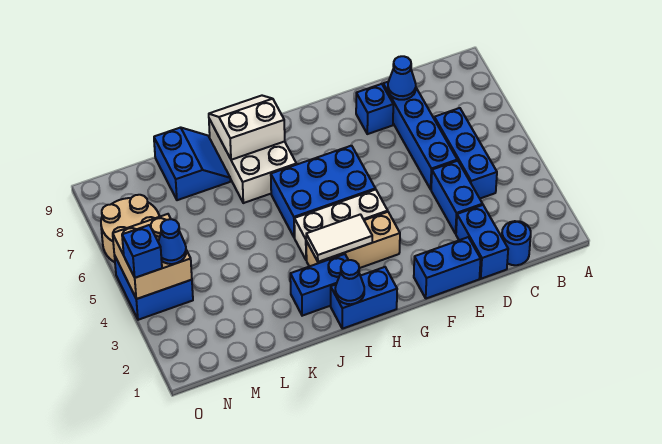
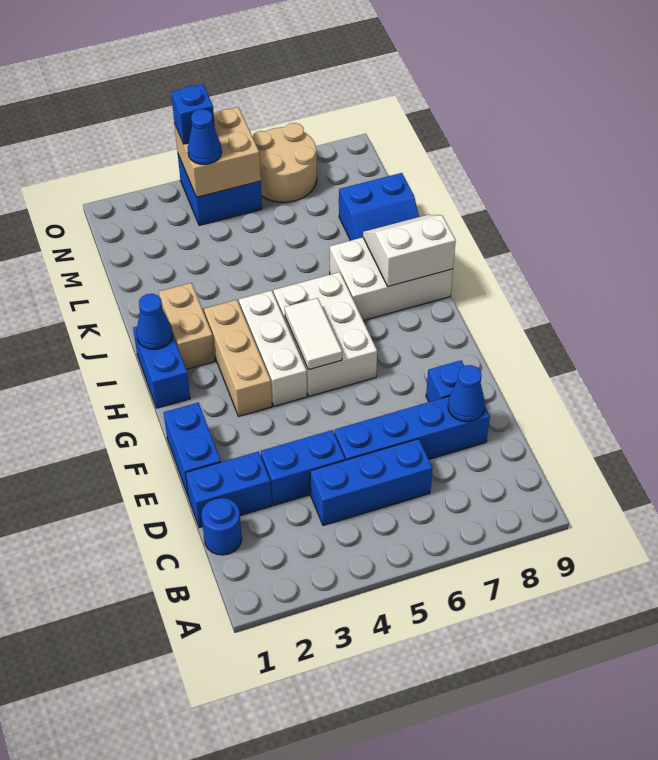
blue 2x3 brick [271,146,375,238] -> white 2x3 brick [273,272,377,396]
white 1x2 tile [306,214,372,262] -> white 1x2 tile moved to [285,298,342,370]
blue 1x2 brick [290,254,348,316] -> tan 1x2 brick [159,283,215,369]
white 2x2 slope [209,96,285,160] -> white 2x2 slope turned to [363,215,456,286]

